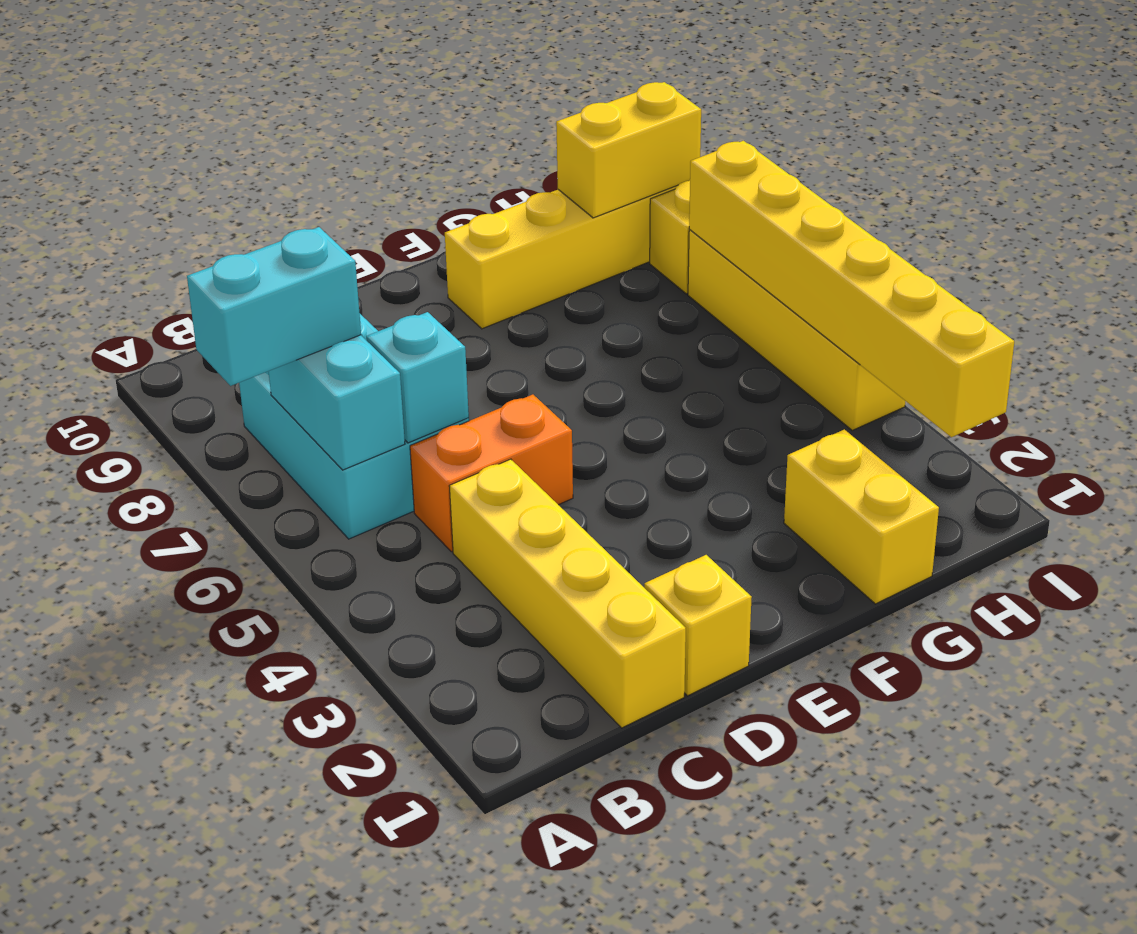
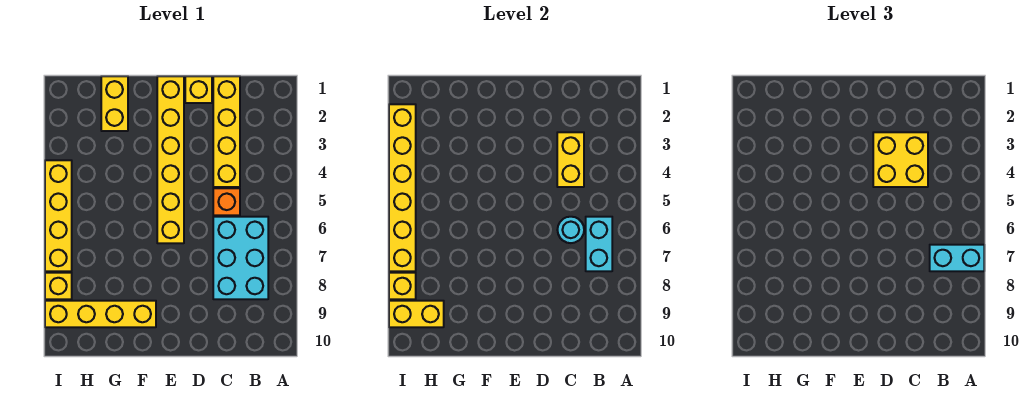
none -> yellow 1x2 brick [557,132,584,187]
none -> yellow 2x2 brick [873,132,928,187]
orange 1x2 brick [410,395,573,552] -> orange 1x1 brick [213,188,240,215]
cyan 1x1 brick [366,312,469,443] -> cyan 1x1 round brick [557,217,584,243]
none -> yellow 1x6 brick [157,76,184,243]
none -> yellow 1x1 brick [389,273,416,299]

